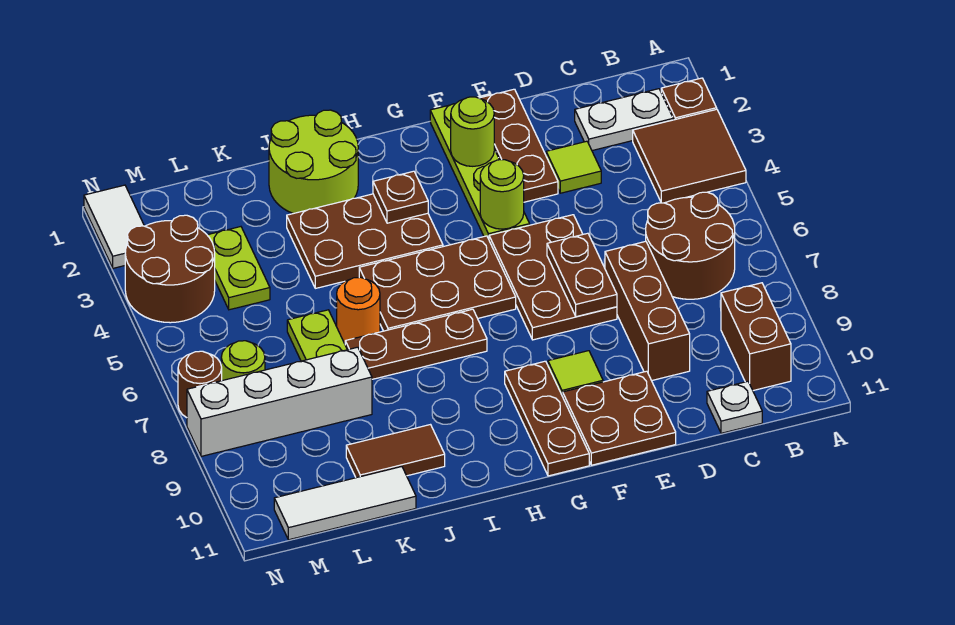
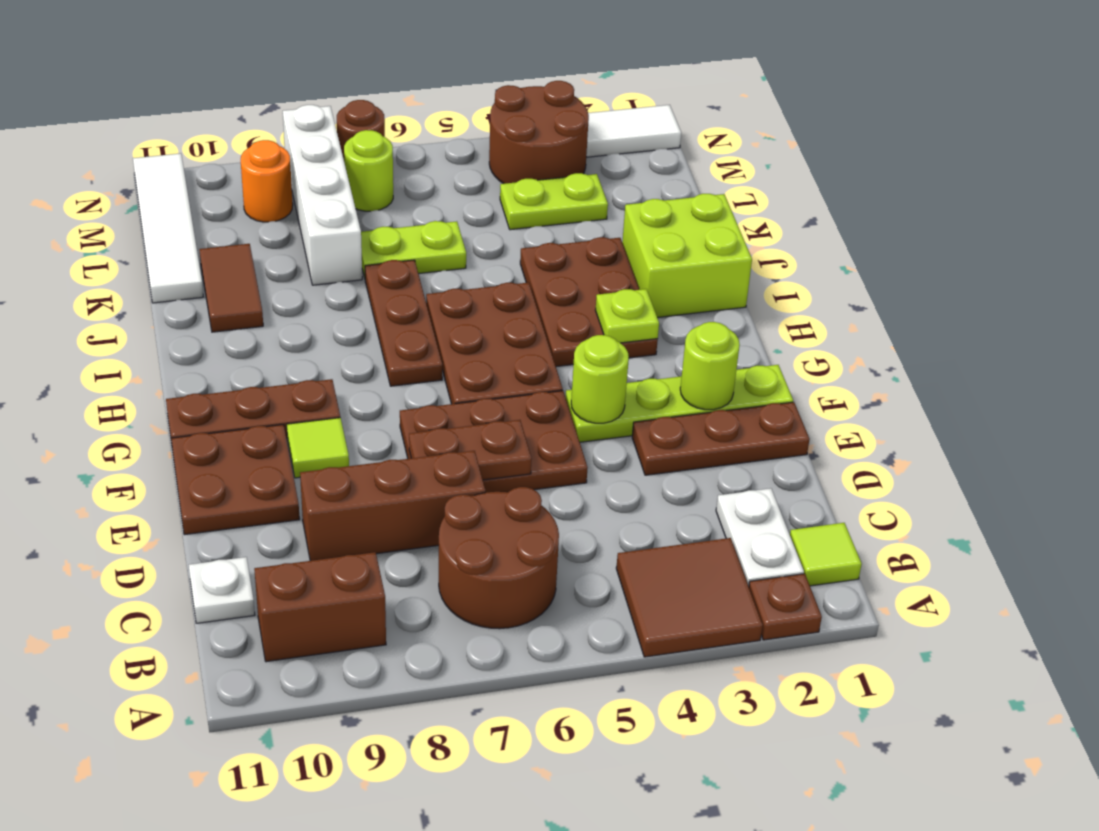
lime 1x1 tile [546,141,601,193] -> lime 1x1 tile moved to [790,523,862,586]
brown 1x1 plate [373,171,428,223] -> lime 1x1 plate [595,289,659,343]
lime 2x2 round brick [269,110,358,214] -> lime 2x2 brick [622,194,752,318]
orange 1x1 round brick [337,277,380,343] -> orange 1x1 round brick moved to [241,140,293,222]
white 1x3 tile [274,467,416,540] -> white 1x4 tile [133,153,203,303]

